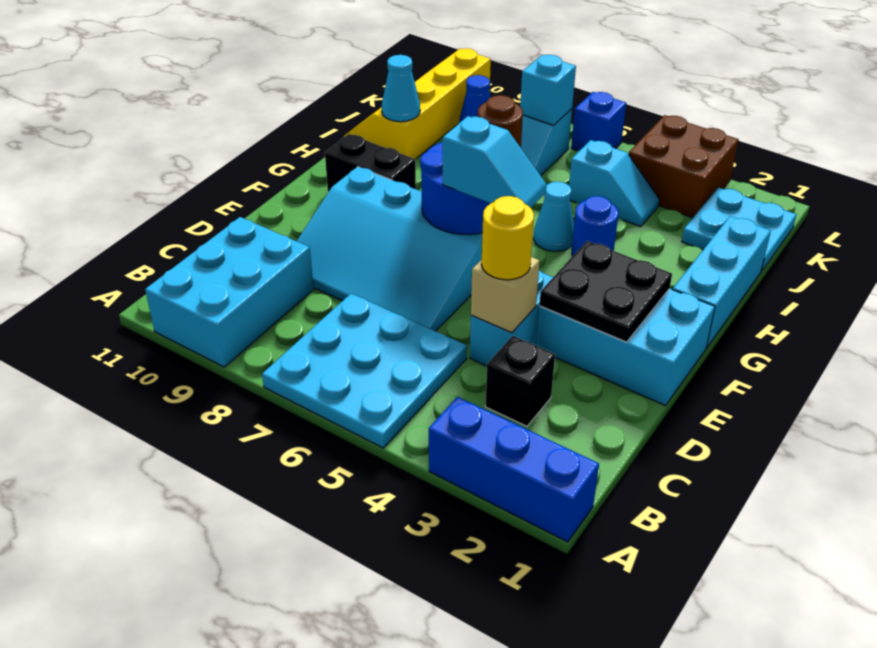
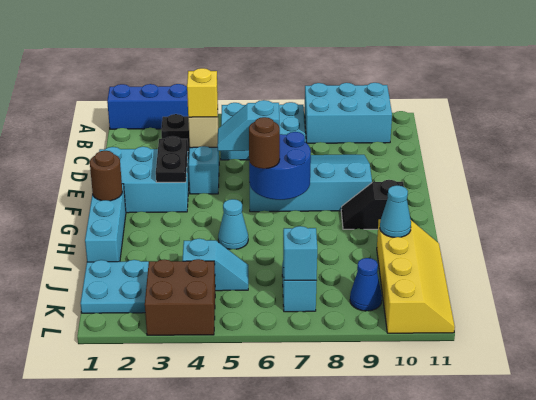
cyan 2x3 brick [145,217,314,367] -> cyan 2x3 brick turned to [305,83,392,143]
yellow 1x1 round brick [481,196,534,280] -> yellow 1x1 brick [187,68,218,117]
black 2x2 plate [539,241,672,342] -> black 1x2 plate [156,136,188,182]
none -> brown 1x1 round brick [90,151,122,201]
black 1x2 brick [325,134,416,192] -> black 1x2 slope [341,180,404,229]
blue 1x1 round brick [572,196,618,256] -> none
cyan 1x2 slope [569,140,659,227] -> cyan 1x2 slope turned to [183,239,248,291]
blue 1x1 brick [571,92,626,151] -> none

